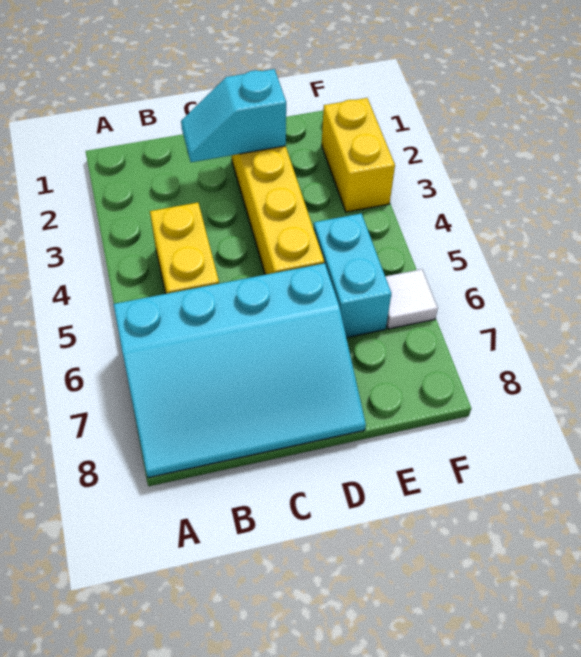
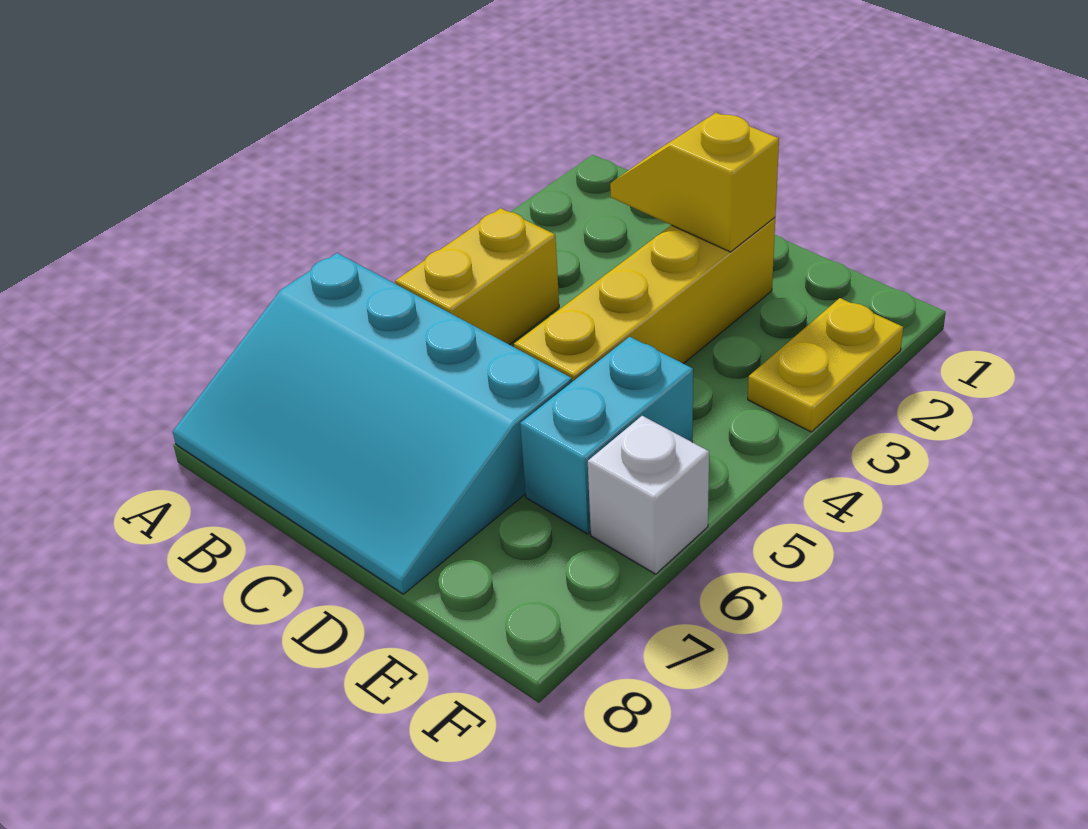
cyan 1x2 slope [181,69,286,162] -> yellow 1x2 slope [610,113,779,252]
yellow 1x2 brick [322,98,395,212] -> yellow 1x2 plate [748,298,903,432]
white 1x1 tile [385,269,438,329] -> white 1x1 brick [588,416,709,574]

